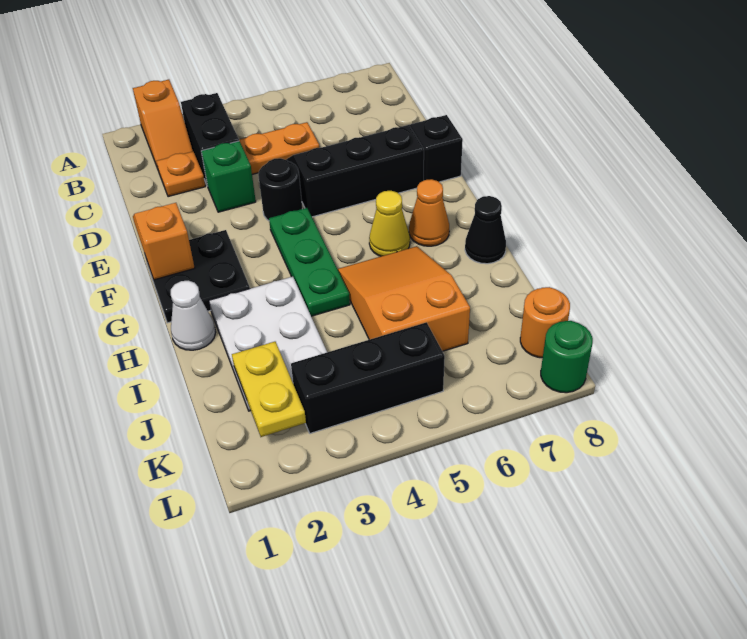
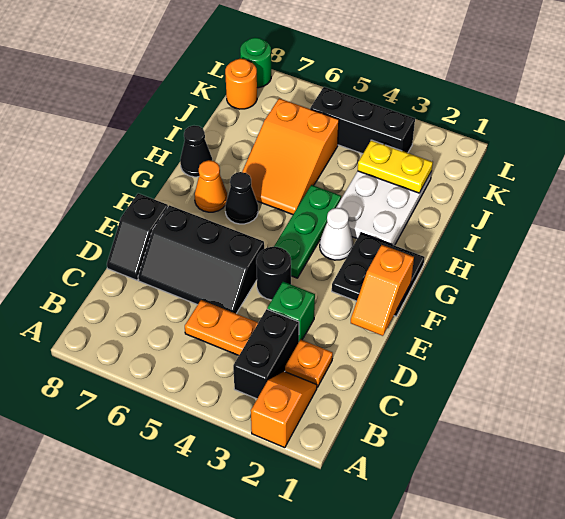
yellow 1x1 cone [369,191,410,256] -> black 1x1 cone [225,172,258,224]
white 1x1 cone [171,281,216,350] -> white 1x1 cone moved to [320,208,353,260]
yellow 1x2 plate [232,342,306,437] -> yellow 1x2 plate turned to [358,140,433,193]

